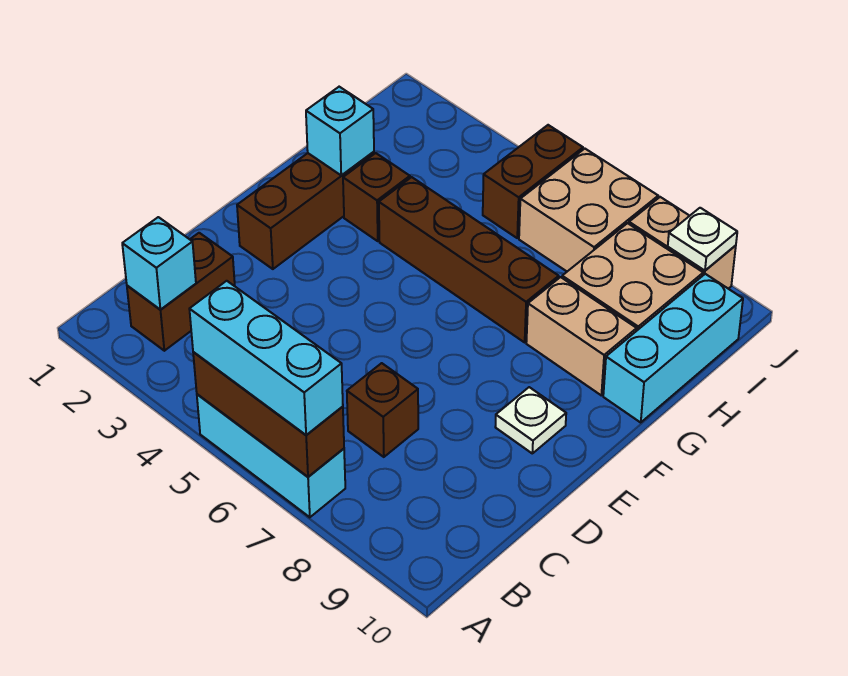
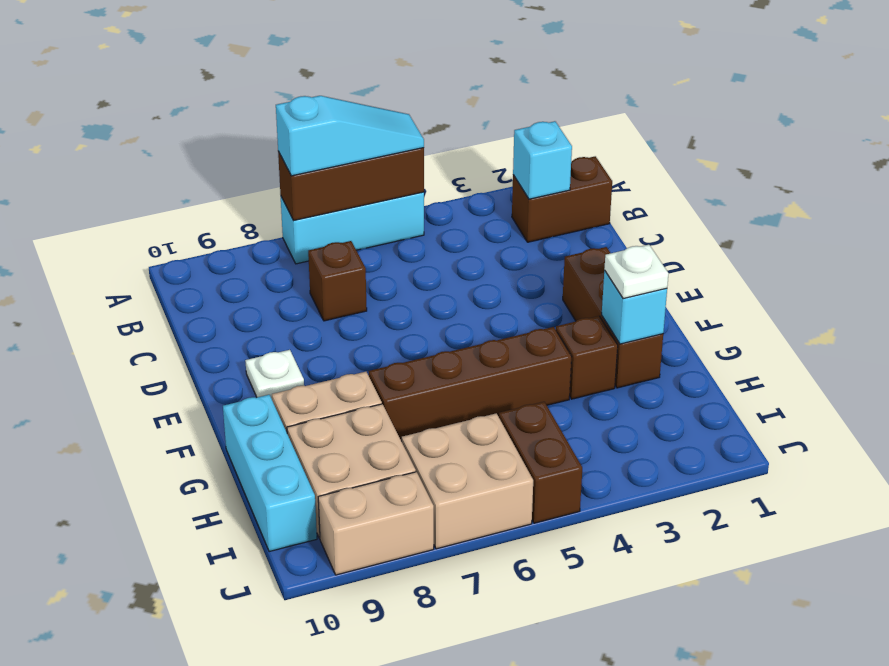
cyan 1x3 brick [189,281,343,435] -> cyan 1x3 slope [276,96,424,176]
brown 1x2 brick [127,233,235,351] -> brown 1x2 brick turned to [512,156,612,242]
white 1x1 plate [668,208,737,270] -> white 1x1 plate moved to [604,245,669,299]

